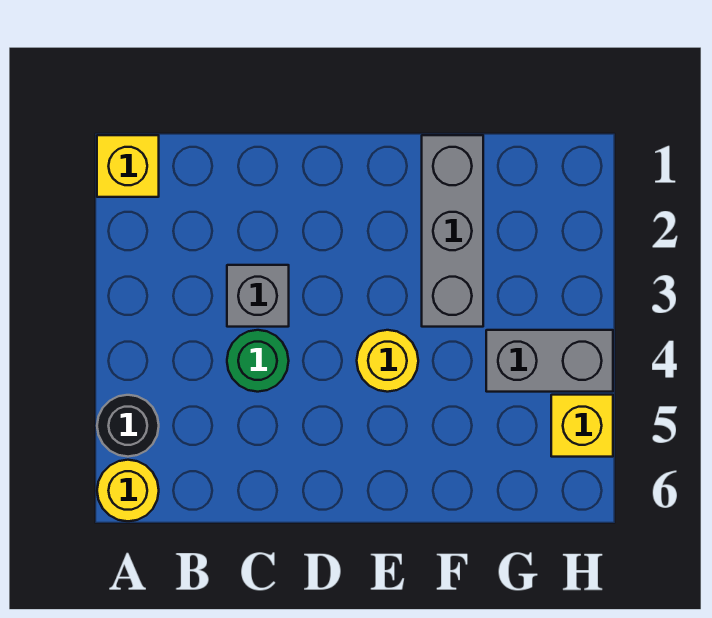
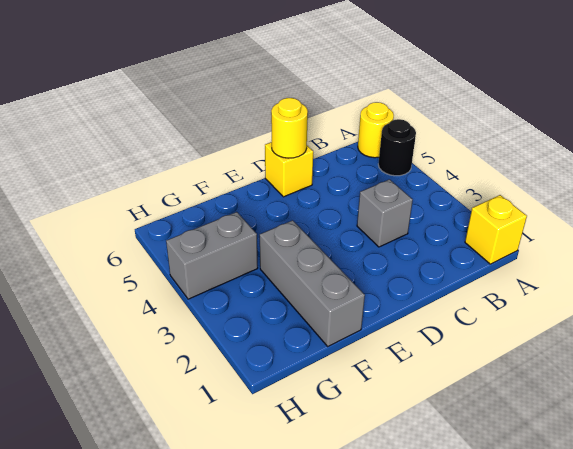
green 1x1 round brick [227,330,289,392] -> none
yellow 1x1 round brick [357,330,418,392] -> yellow 1x1 round brick moved to [271,98,308,158]
yellow 1x1 brick [551,395,613,457] -> yellow 1x1 brick moved to [265,142,313,197]

